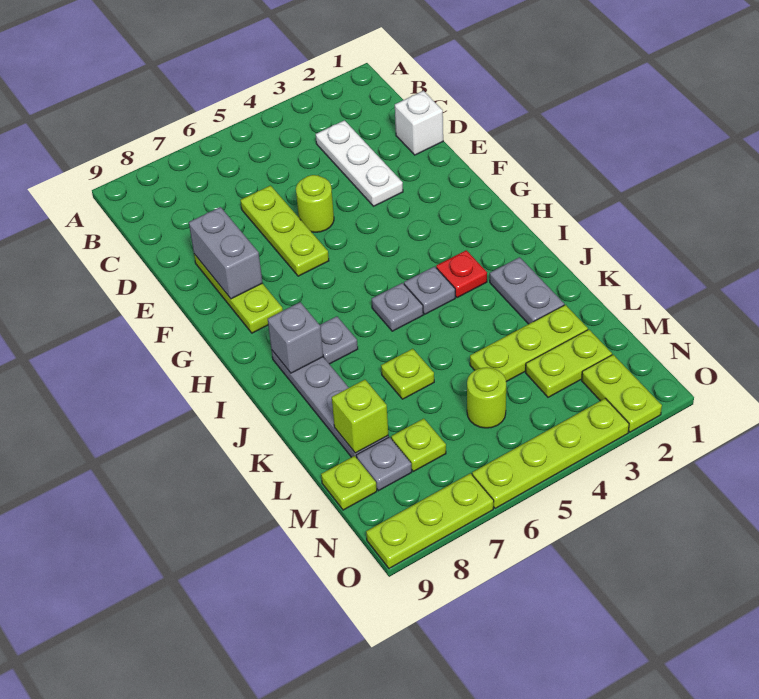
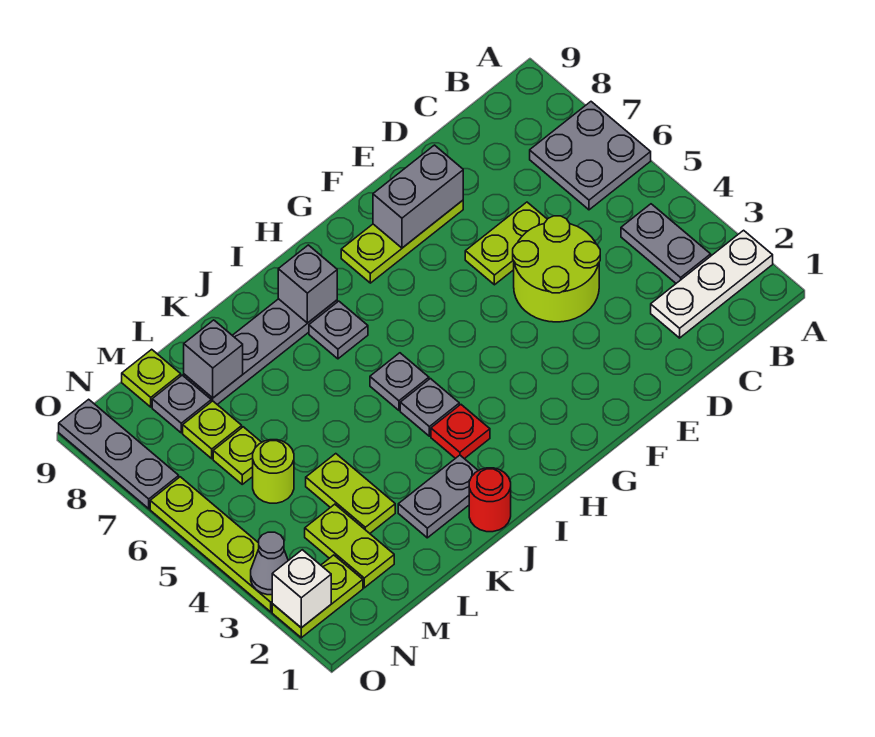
none -> grey 2x2 plate [530,102,651,210]
none -> grey 1x2 plate [621,204,711,283]
white 1x3 plate [316,120,403,206] -> white 1x3 plate moved to [651,230,773,338]
white 1x1 brick [395,91,443,155] -> white 1x1 brick moved to [272,550,331,628]
lime 1x3 plate [240,186,329,276] -> lime 1x2 plate [465,202,547,285]
lime 1x1 round brick [296,175,334,232] -> lime 2x2 round brick [513,216,600,322]
none -> red 1x1 round brick [469,468,511,532]
lime 1x1 plate [381,349,434,399] -> lime 1x1 plate moved to [213,427,262,484]
lime 1x3 plate [470,305,588,382] -> lime 1x2 plate [306,454,395,533]
lime 1x1 brick [332,380,388,453] -> grey 1x1 brick [184,320,243,398]
none -> grey 1x1 cone [251,532,288,595]
lime 1x3 plate [366,473,494,569] -> grey 1x3 plate [59,399,179,509]

